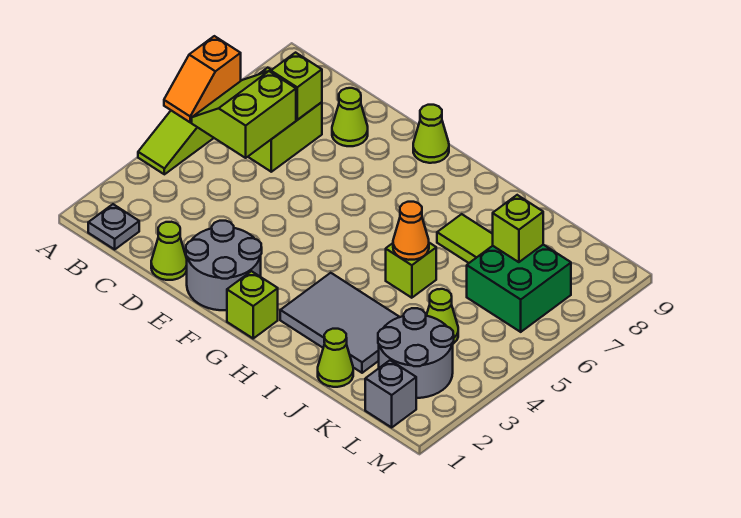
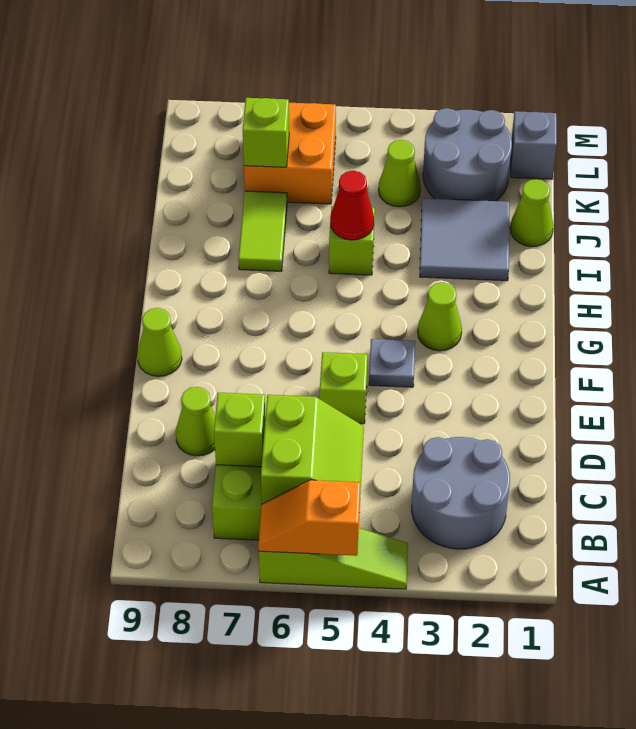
orange 1x2 slope [164,36,241,122] -> orange 1x2 slope turned to [258,480,360,556]
grey 1x1 plate [88,204,139,249] -> grey 1x1 plate moved to [369,339,415,387]
lime 2x2 slope [192,71,296,158] -> lime 2x2 slope turned to [261,395,364,504]
lime 1x1 cone [151,222,187,280] -> lime 1x1 cone moved to [418,282,462,351]
grey 2x2 round brick [186,221,262,310] -> grey 2x2 round brick moved to [412,437,510,549]
lime 1x1 brick [227,271,278,338] -> lime 1x1 brick moved to [320,352,367,424]
grey 2x3 tile [280,273,399,373] -> grey 2x2 tile [420,198,509,281]
orange 1x1 cone [393,202,429,260] -> red 1x1 cone [330,171,374,240]
green 2x2 brick [467,245,571,332] -> orange 2x2 brick [244,103,336,204]

